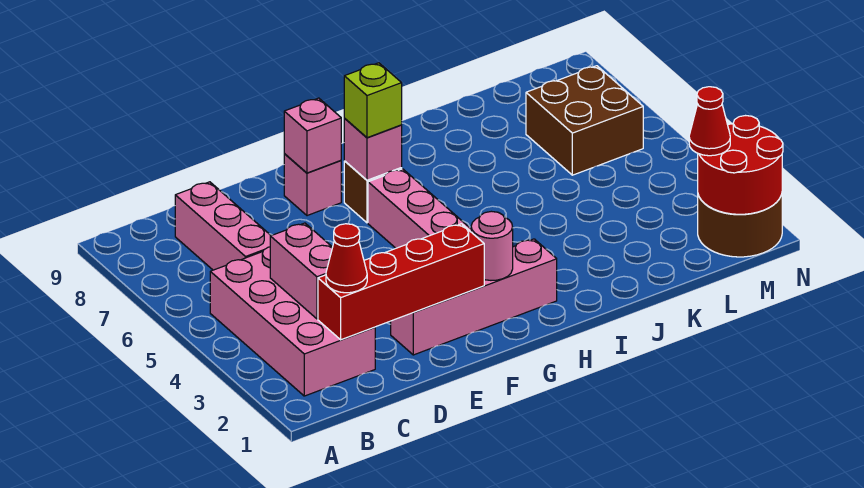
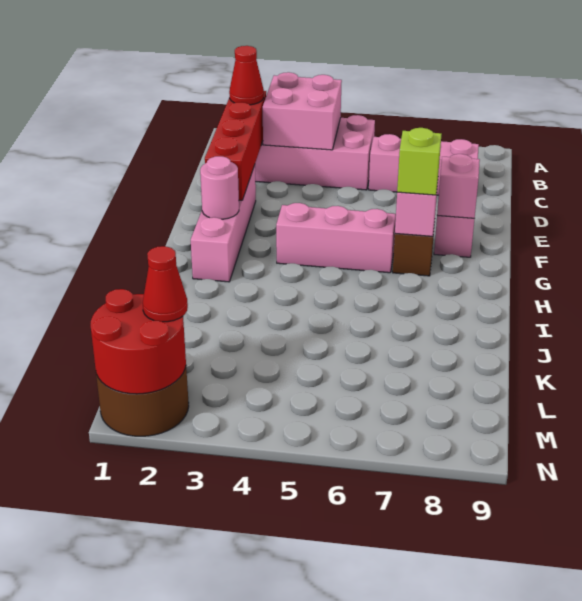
pink 1x2 brick [270,223,333,319] -> pink 2x2 brick [263,72,342,150]
brown 2x2 brick [526,66,643,175] -> none

